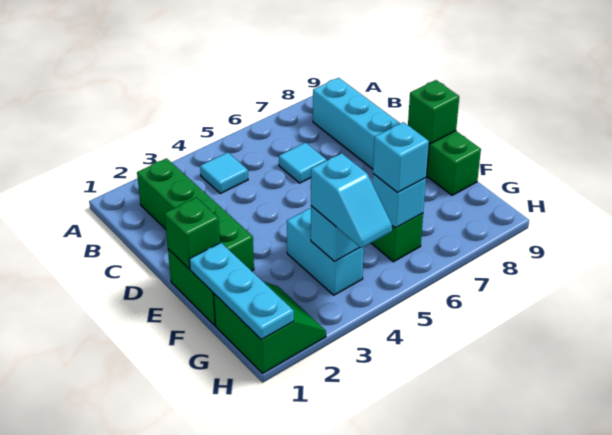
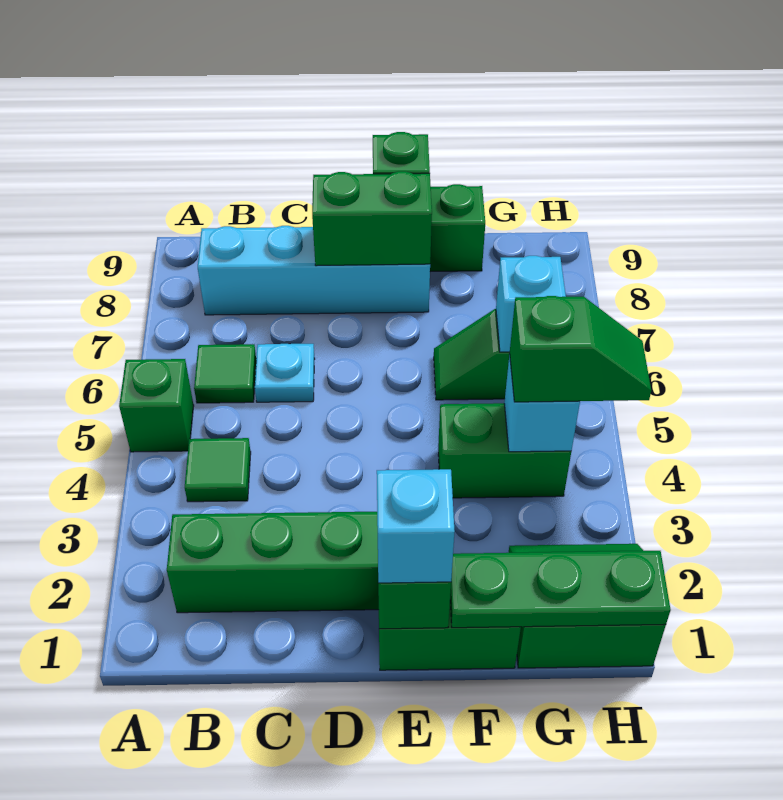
none -> green 1x1 brick [119,359,194,452]
cyan 1x1 tile [200,152,248,194] -> green 1x1 tile [185,438,251,502]
none -> green 1x1 tile [194,344,256,403]
cyan 1x1 tile [279,143,327,183] -> cyan 1x1 plate [255,344,315,402]
none -> green 1x2 brick [312,171,432,266]
cyan 1x3 plate [189,243,294,340] -> green 1x3 plate [450,551,671,628]
cyan 1x2 brick [287,208,364,295] -> green 1x2 brick [438,403,571,498]
cyan 1x2 slope [311,153,392,248] -> green 1x2 slope [510,296,651,402]
cyan 1x1 brick [373,122,429,193] -> cyan 1x1 brick moved to [377,469,455,583]

